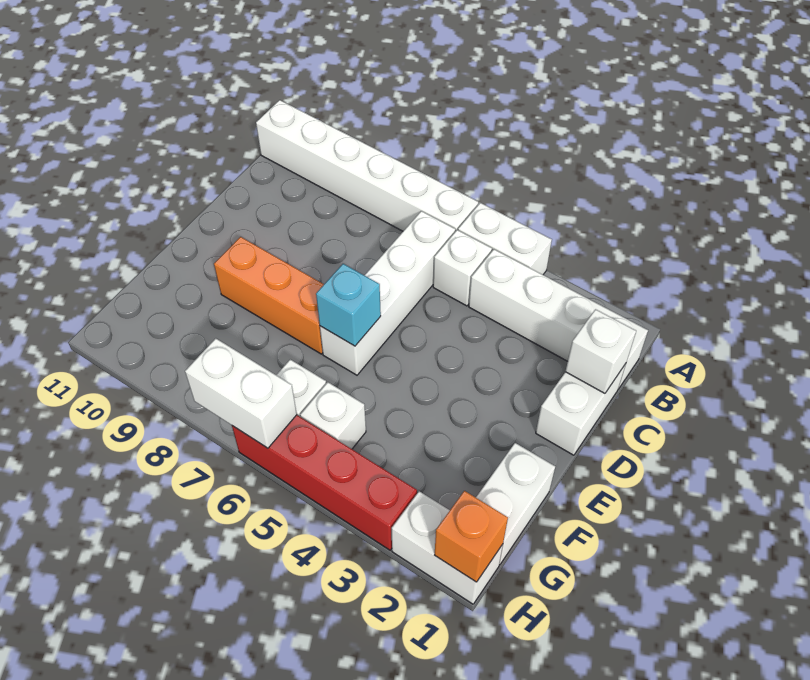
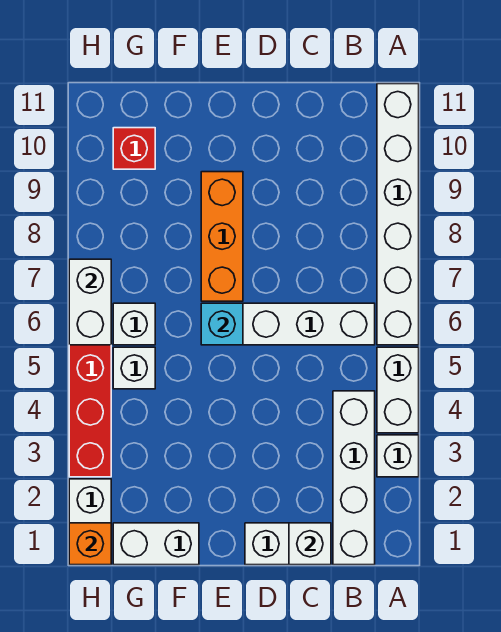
white 1x1 brick [433,230,492,306] -> white 1x1 brick moved to [377,435,419,477]
none -> red 1x1 brick [113,128,155,169]

